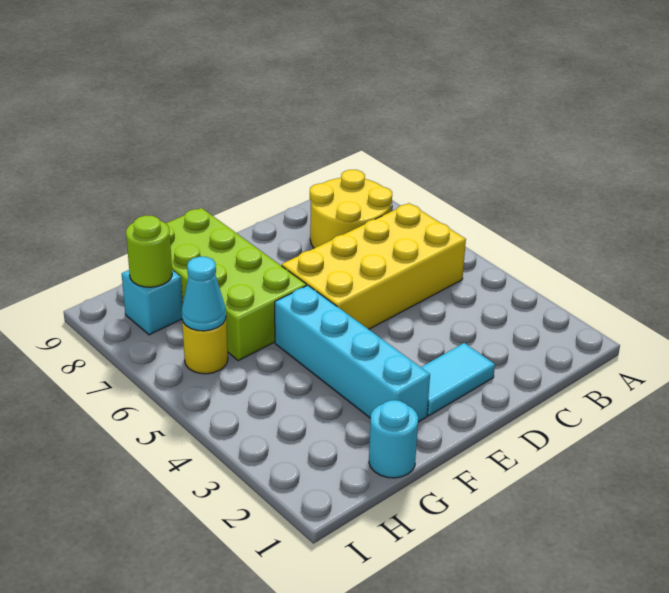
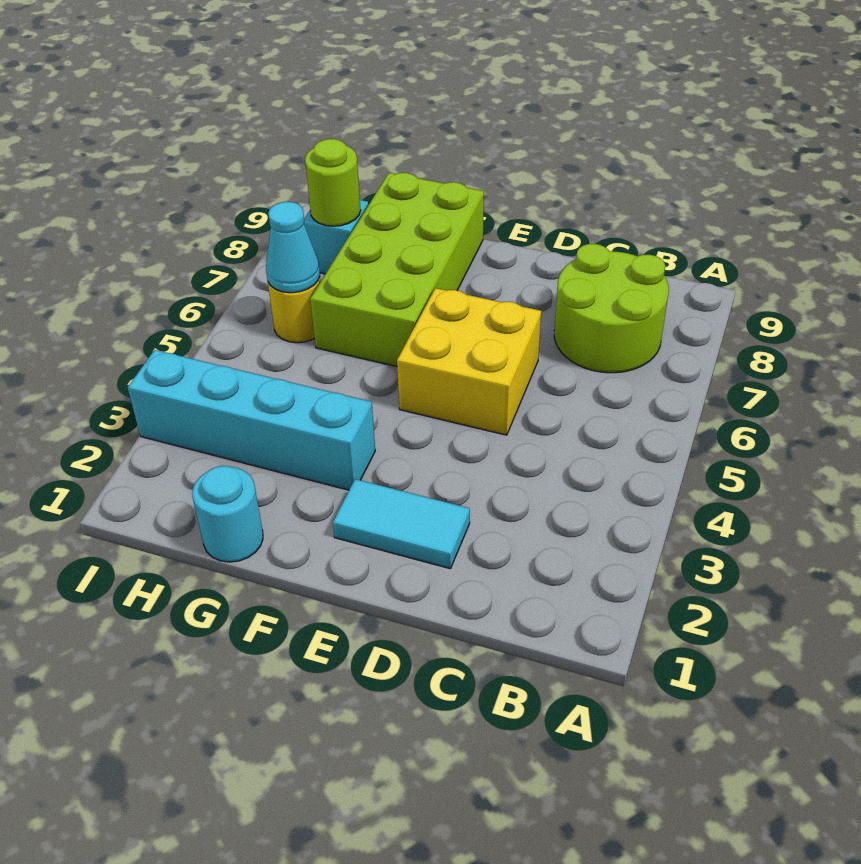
yellow 2x4 brick [282,203,466,329] -> yellow 2x2 brick [397,288,541,435]
yellow 2x2 round brick [310,170,392,248] -> lime 2x2 round brick [554,244,669,373]
cyan 1x4 brick [275,285,430,422] -> cyan 1x4 brick turned to [128,350,375,490]

